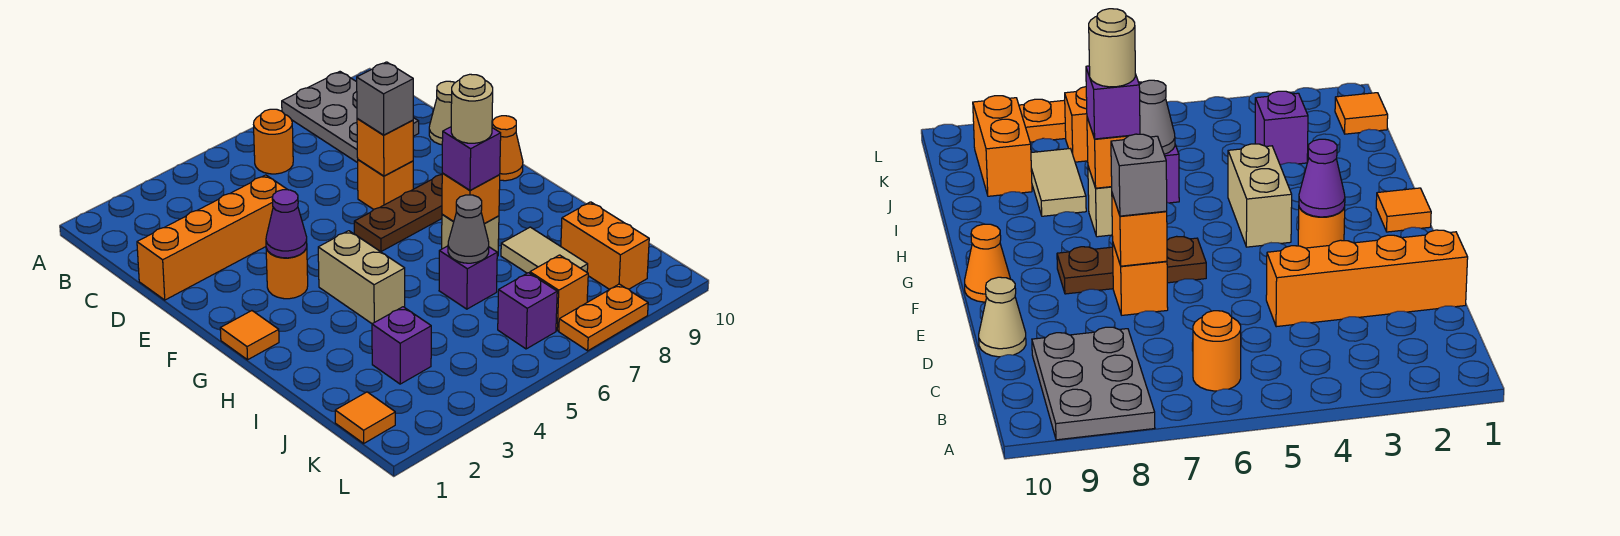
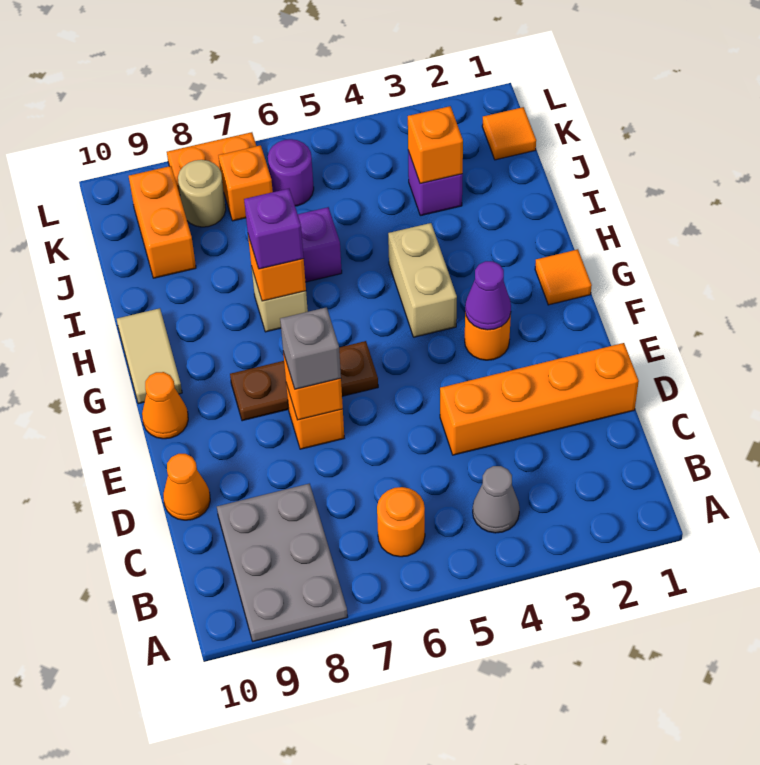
tan 1x1 cone [429,81,455,145] -> orange 1x1 cone [163,454,210,520]
tan 1x1 round brick [451,74,493,143] -> tan 1x1 round brick moved to [178,160,226,227]
grey 1x1 cone [448,195,489,263] -> grey 1x1 cone moved to [473,466,520,533]
tan 1x2 tile [501,227,588,273] -> tan 1x2 tile moved to [117,308,182,404]
none -> orange 1x1 brick [408,106,463,184]
purple 1x1 brick [498,273,557,349] -> purple 1x1 round brick [268,139,314,206]

